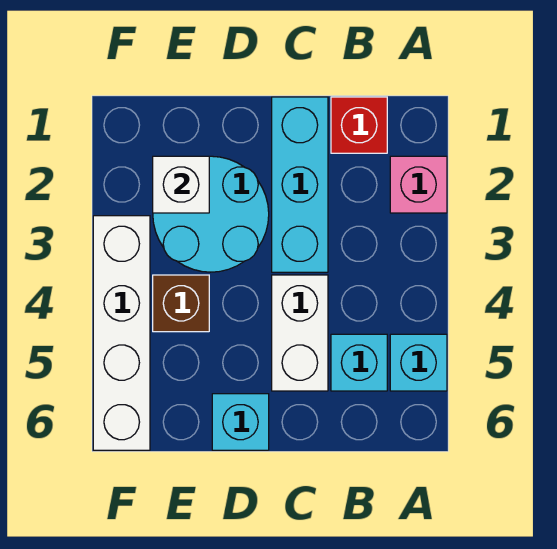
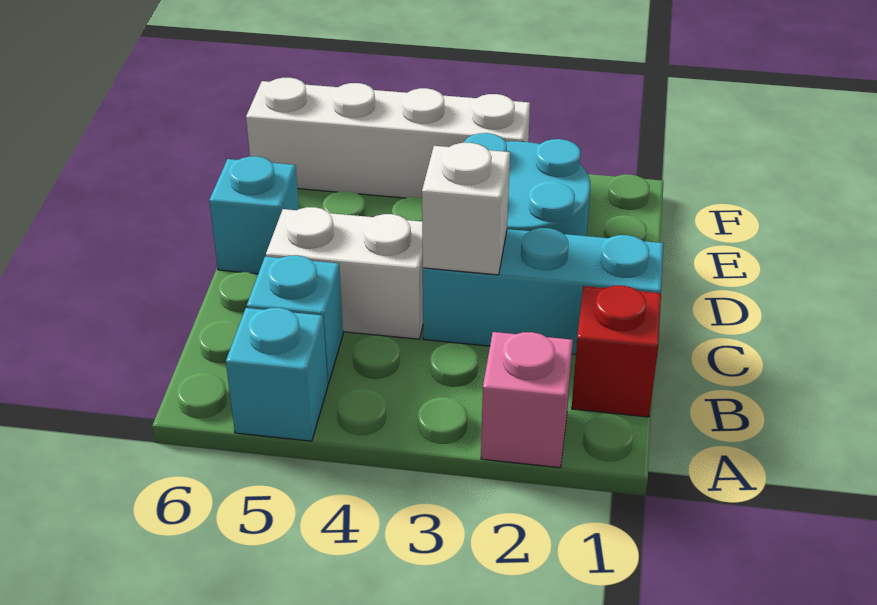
white 1x1 brick [153,156,209,213] -> white 1x1 brick moved to [422,143,510,275]
brown 1x1 brick [153,275,209,332] -> none

